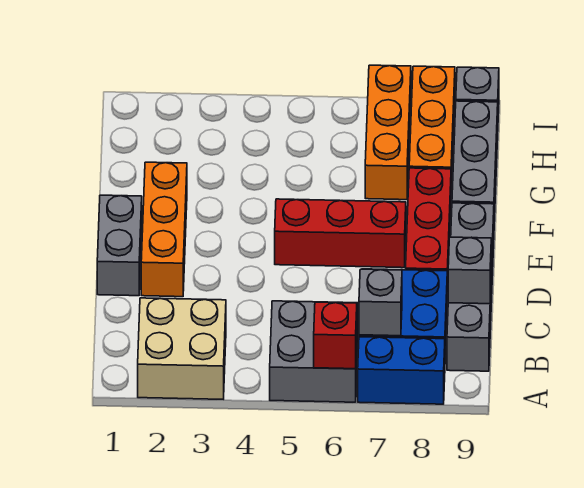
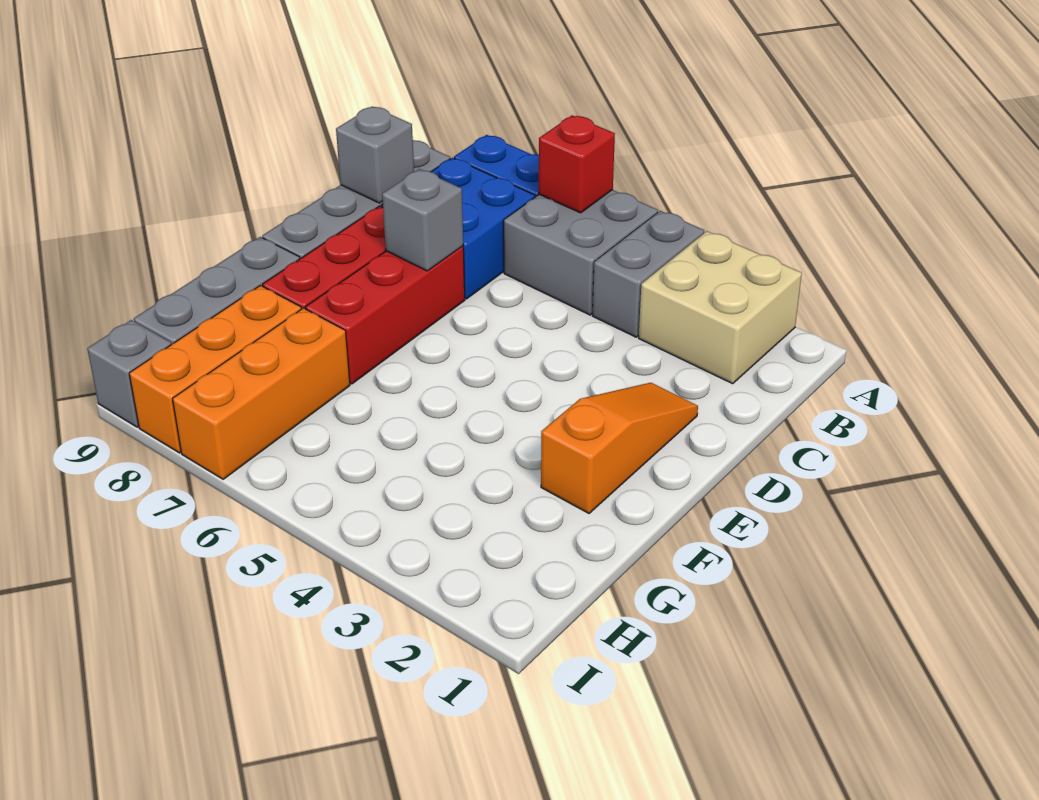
grey 1x1 brick [359,269,402,336] -> grey 1x1 brick moved to [382,169,463,271]
grey 1x2 brick [97,195,142,296] -> grey 1x2 brick moved to [593,211,704,337]
orange 1x3 brick [141,162,187,297] -> orange 1x3 slope [541,383,698,513]
red 1x3 brick [275,199,406,268] -> red 1x3 brick turned to [305,246,465,384]

